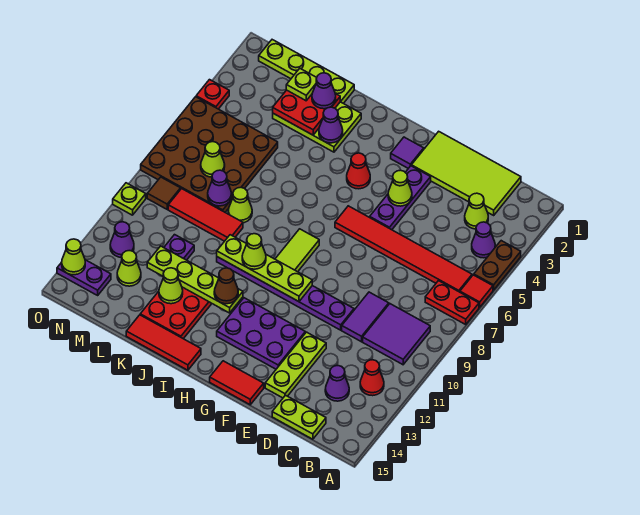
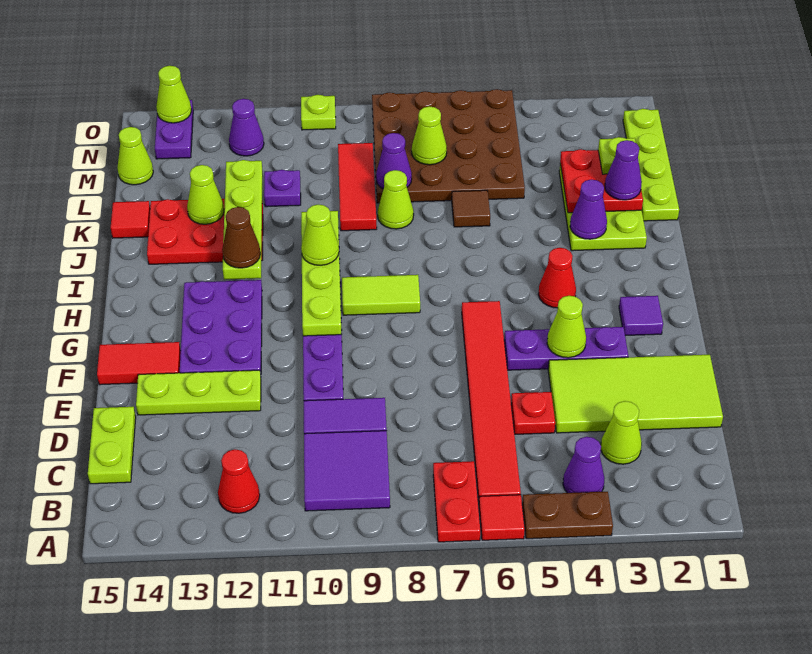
lime 2x4 tile [411,131,521,215] -> lime 2x4 tile turned to [548,355,723,433]
purple 1x1 cone [325,366,349,401] -> none
red 1x2 tile [210,361,264,405] -> red 1x2 tile turned to [97,342,181,385]
red 1x3 tile [126,315,201,370] -> red 1x1 tile [111,201,150,238]
lime 1x1 cone [117,251,141,286] -> lime 1x1 cone moved to [117,127,153,185]
brown 1x1 tile [147,177,181,209] -> brown 1x1 tile moved to [452,190,490,227]
red 1x1 plate [196,80,229,109] -> red 1x1 plate moved to [511,392,555,434]

